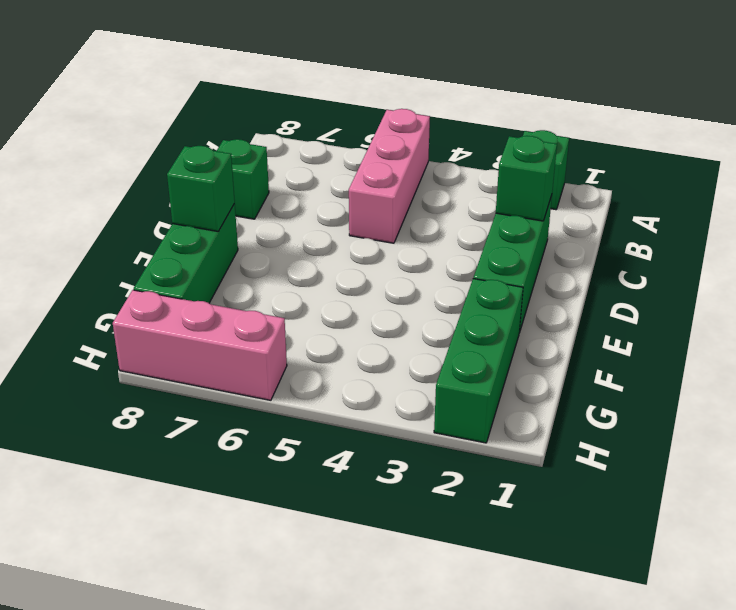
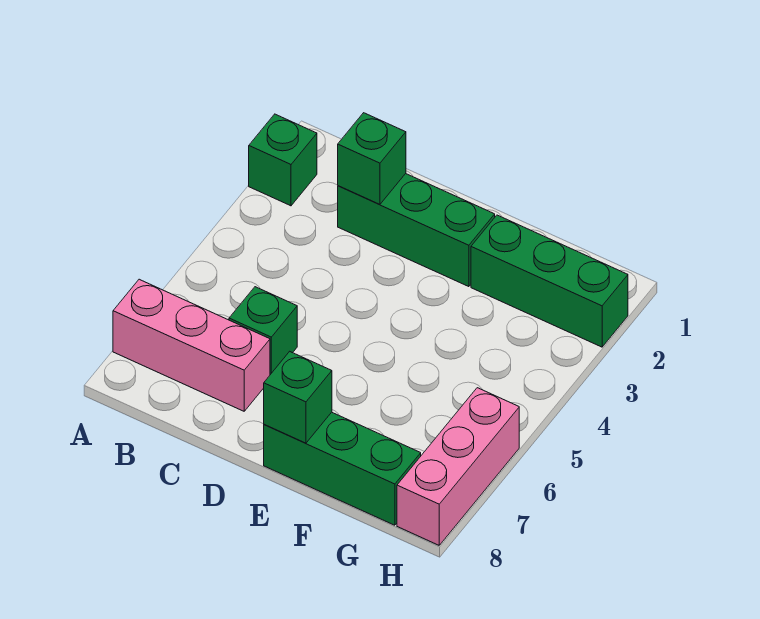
pink 1x3 brick [349,109,430,243] -> pink 1x3 brick moved to [113,279,270,411]
green 1x1 brick [217,139,269,219] -> green 1x1 brick moved to [229,287,297,375]

